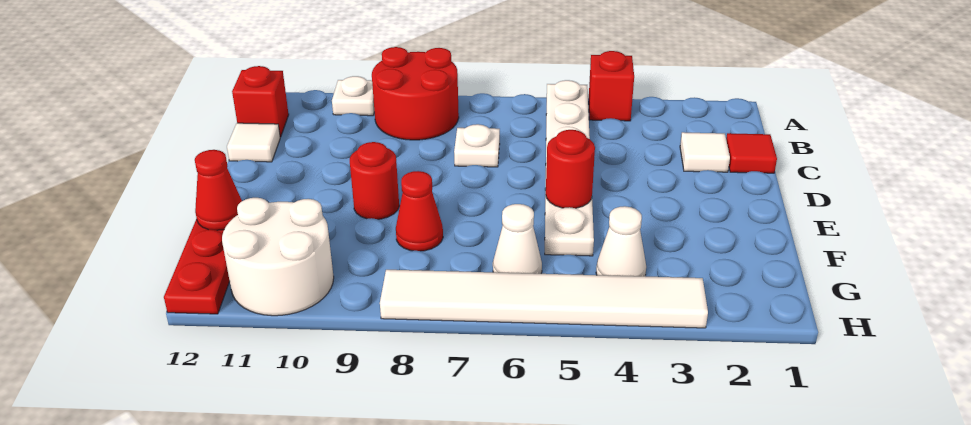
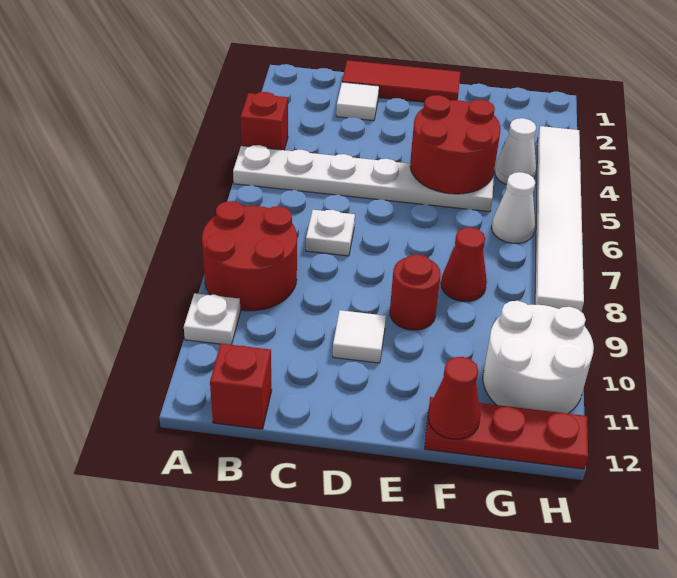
red 1x1 tile [726,133,777,173] -> red 1x3 tile [342,60,461,102]
white 1x1 tile [227,123,280,162] -> white 1x1 tile moved to [333,310,386,363]
red 1x1 round brick [546,130,595,208] -> red 2x2 round brick [410,95,501,194]

